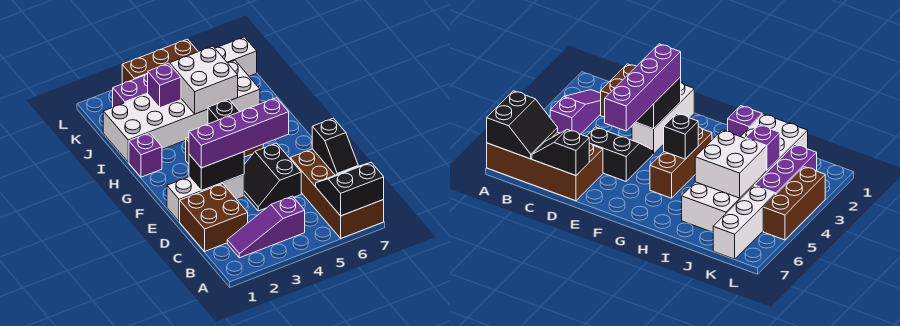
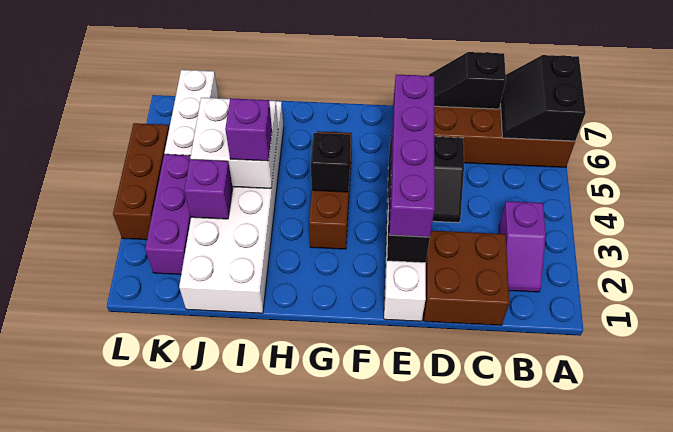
purple 1x3 slope [227,196,305,258] -> purple 1x2 slope [499,201,546,292]
black 1x2 slope [312,118,358,175] -> black 1x2 slope turned to [429,52,506,109]
purple 1x1 brick [129,133,162,177] -> purple 1x1 brick moved to [225,98,272,161]

